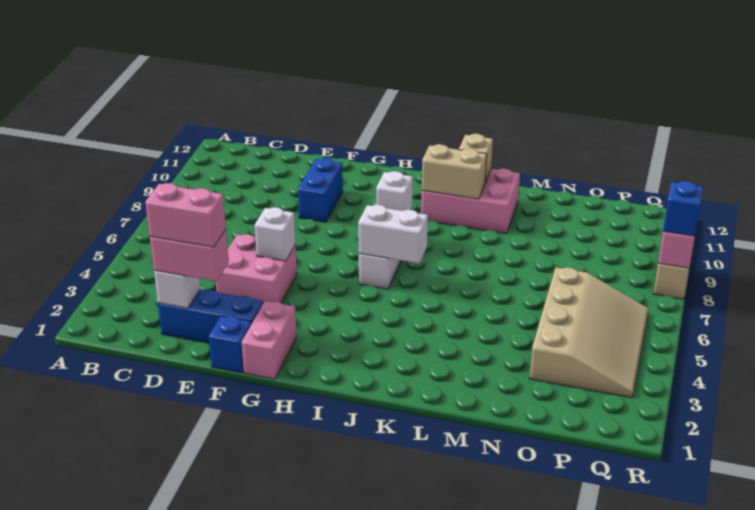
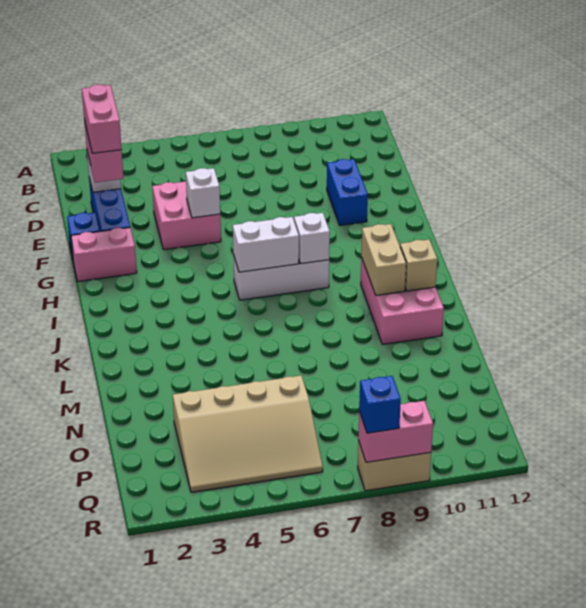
blue 1x2 brick [298,158,343,222] -> blue 1x2 brick turned to [327,159,368,226]
white 1x2 brick [358,205,428,263] -> white 1x2 brick turned to [233,217,299,272]

